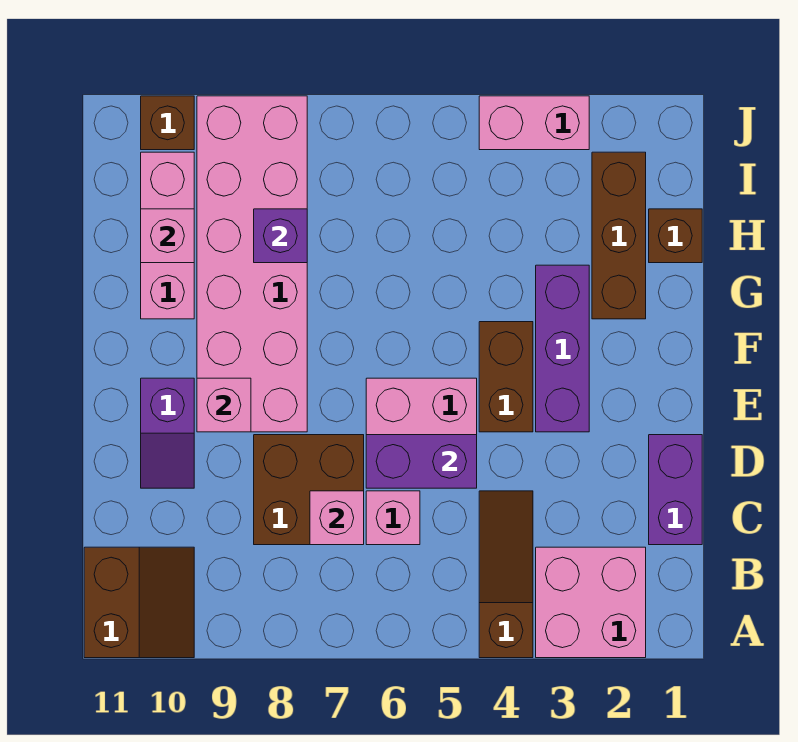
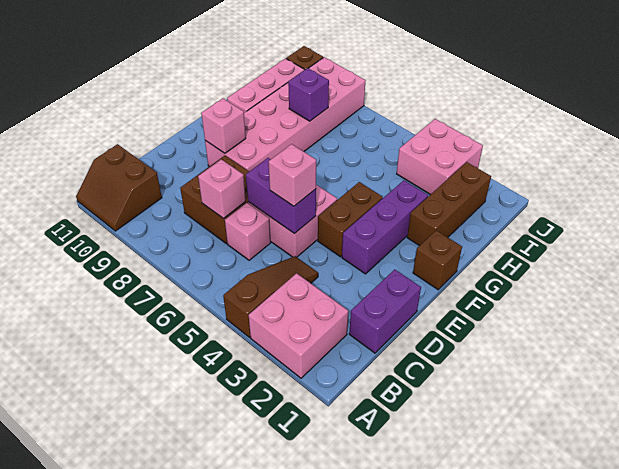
brown 2x2 slope [84,547,194,658] -> brown 2x2 slope turned to [76,144,162,231]
purple 1x2 slope [141,378,194,488] -> none
brown 1x1 brick [649,209,702,263] -> brown 1x1 brick moved to [413,230,462,290]
pink 1x1 brick [141,209,194,263] -> pink 1x1 brick moved to [268,144,316,206]
pink 1x2 brick [479,96,589,150] -> pink 2x2 brick [397,119,483,195]

